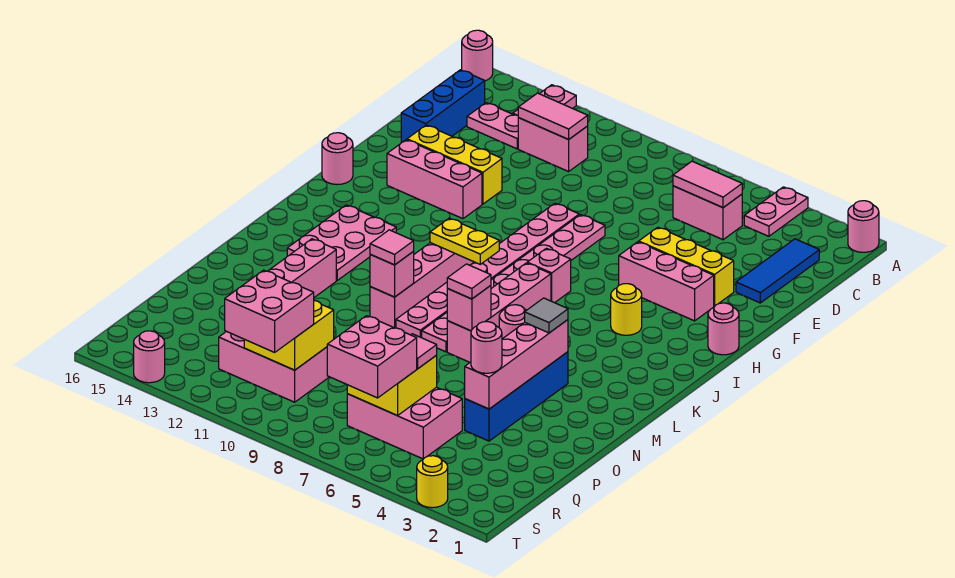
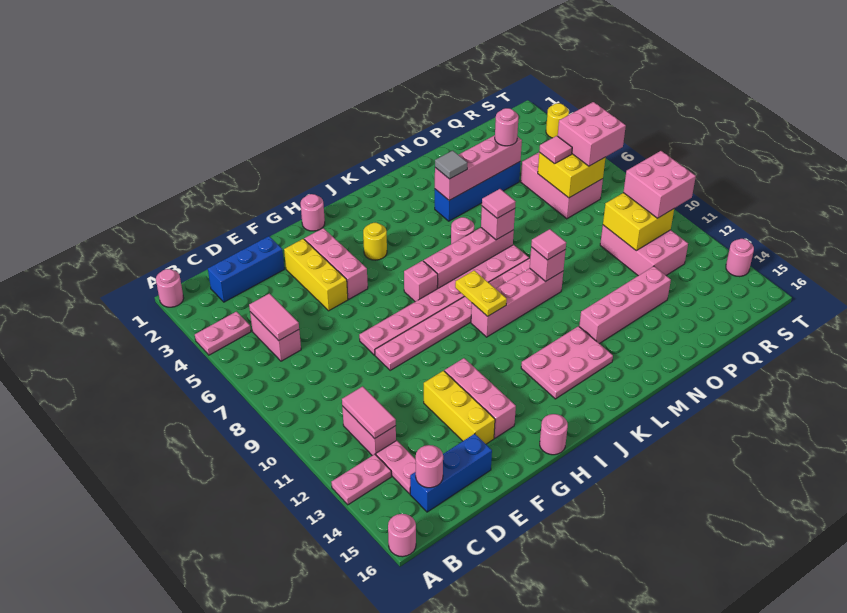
blue 1x3 tile [736,239,819,303] -> blue 1x3 brick [208,236,284,302]
none -> pink 1x1 round brick [416,445,443,488]

